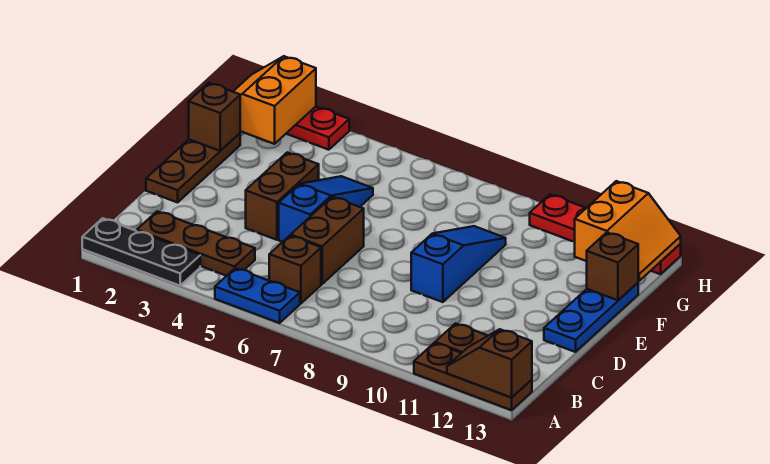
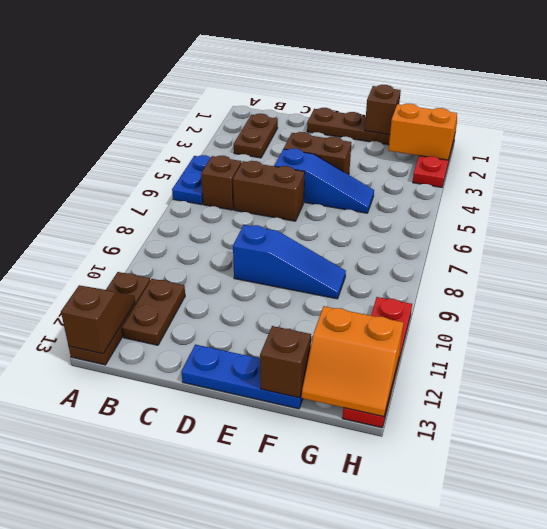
black 1x3 plate [82,218,200,286] -> none
brown 1x3 plate [137,211,255,276] -> brown 1x2 plate [234,114,278,158]

